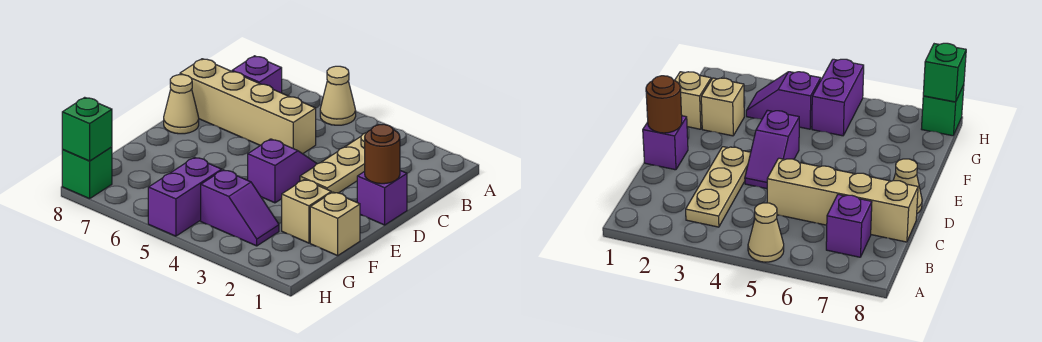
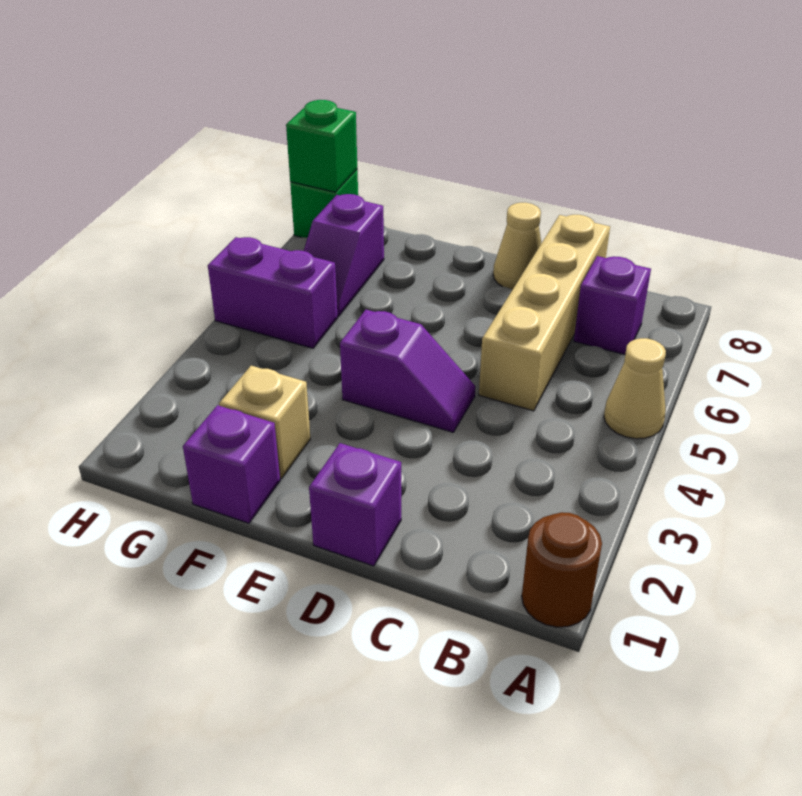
tan 1x3 plate [300,133,366,193] -> none
brown 1x1 round brick [365,125,400,184] -> brown 1x1 round brick moved to [522,512,602,627]
tan 1x1 brick [310,192,360,256] -> purple 1x1 brick [183,405,280,523]
purple 1x2 slope [201,170,279,246] -> purple 1x2 slope moved to [304,194,384,316]

